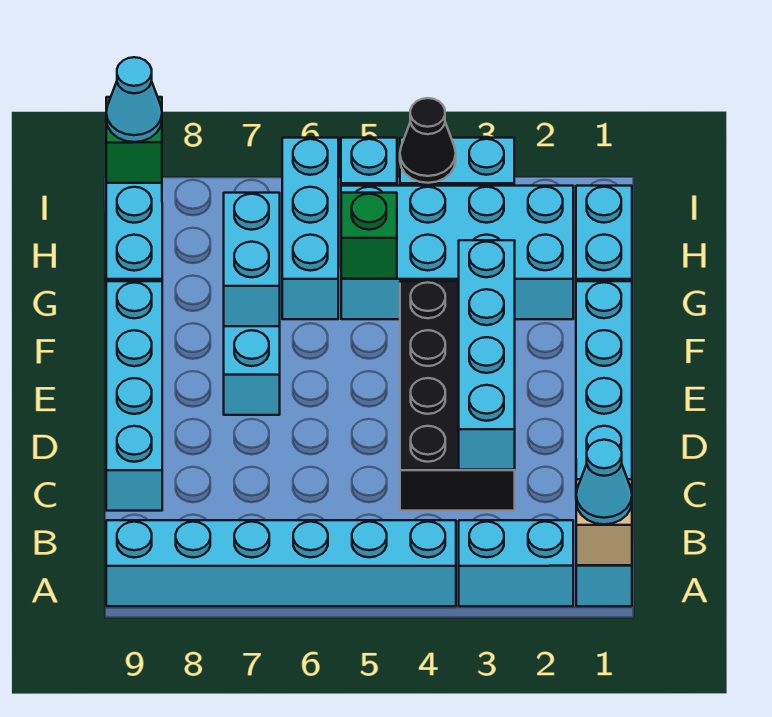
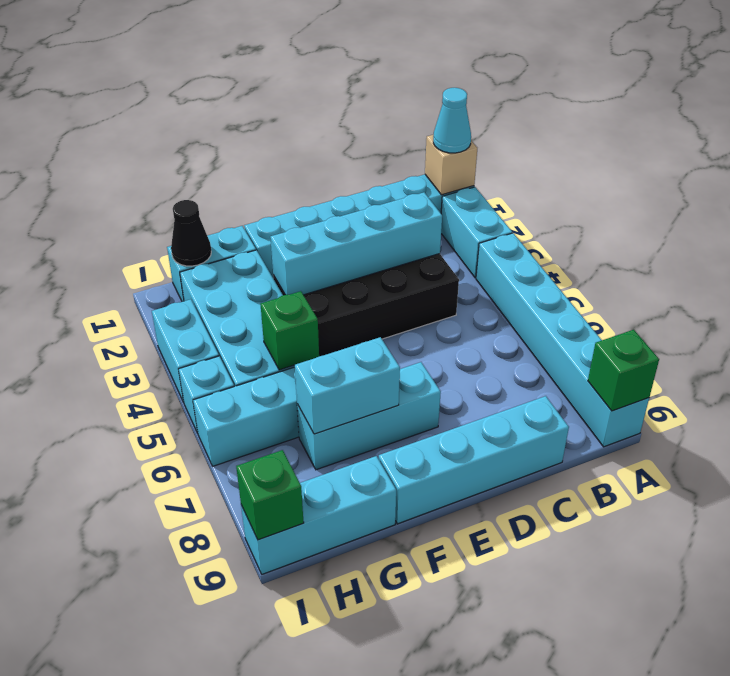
none -> green 1x1 brick [588,330,659,411]
black 1x1 cone [400,98,456,183] -> black 1x1 cone moved to [171,200,211,266]
cyan 1x1 cone [106,57,162,142] -> none

